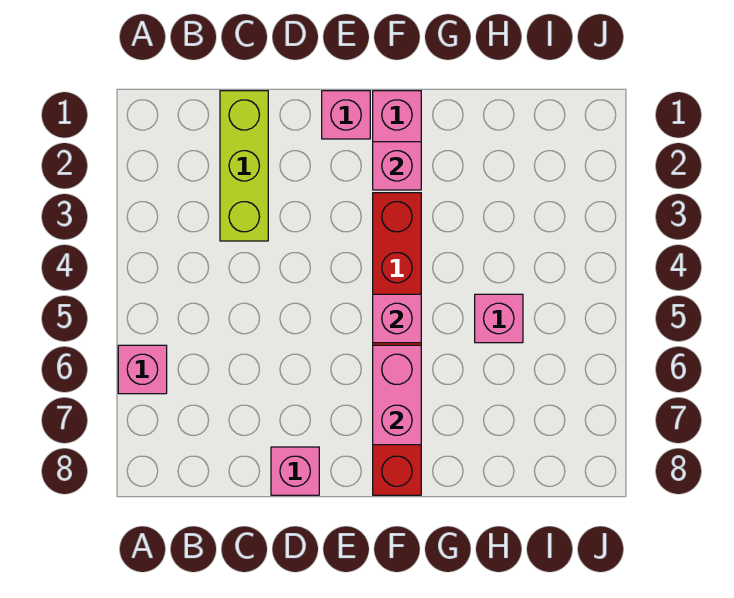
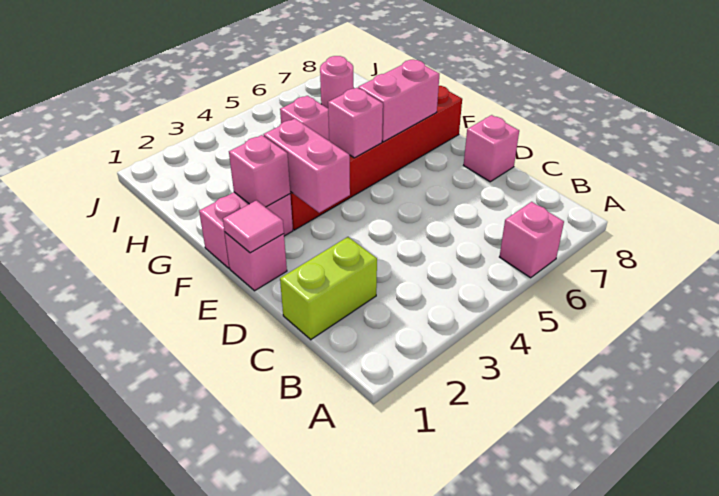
lime 1x3 brick [220,91,268,241] -> lime 1x2 brick [280,237,377,340]
none -> pink 1x1 tile [223,200,284,253]
none -> pink 1x2 brick [264,118,350,213]
none -> pink 1x1 round brick [320,56,354,108]

